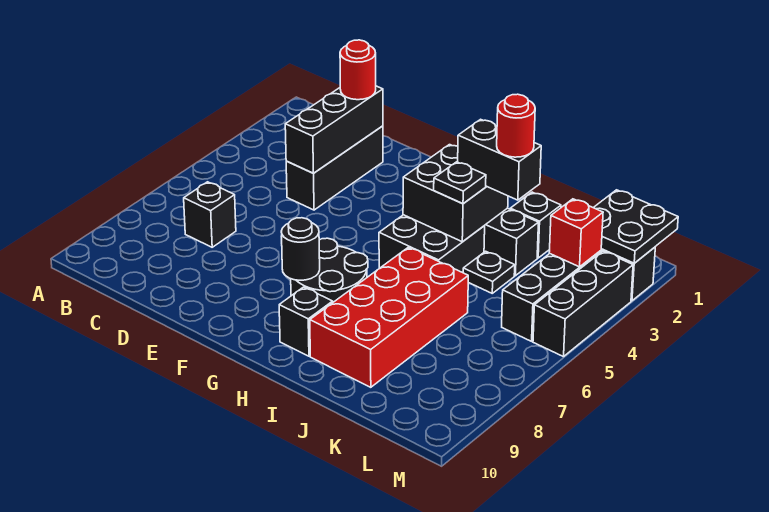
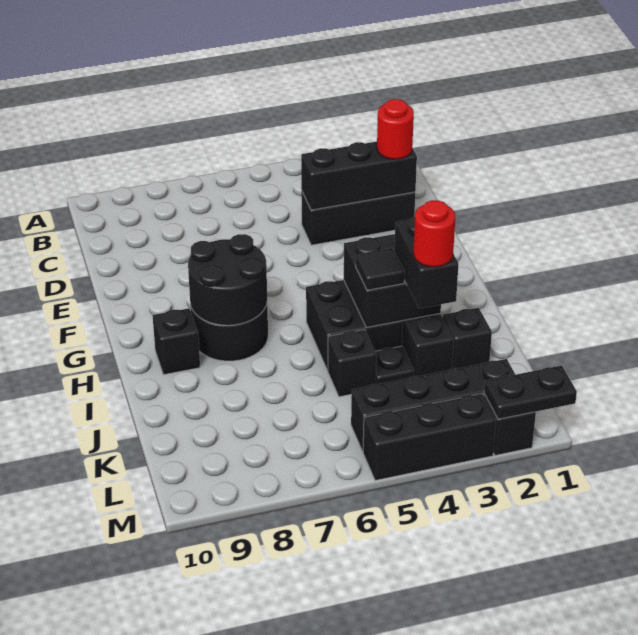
black 1x1 brick [184,182,236,247] -> black 1x1 brick moved to [328,330,376,397]
black 1x1 round brick [281,218,320,280] -> black 2x2 round brick [188,234,267,325]
black 1x1 plate [434,162,486,204] -> black 1x1 tile [356,248,405,290]
red 2x4 brick [310,247,468,387] -> none
black 2x2 plate [593,190,678,263] -> black 1x2 plate [484,366,577,419]
red 1x1 brick [549,199,603,267] -> none

